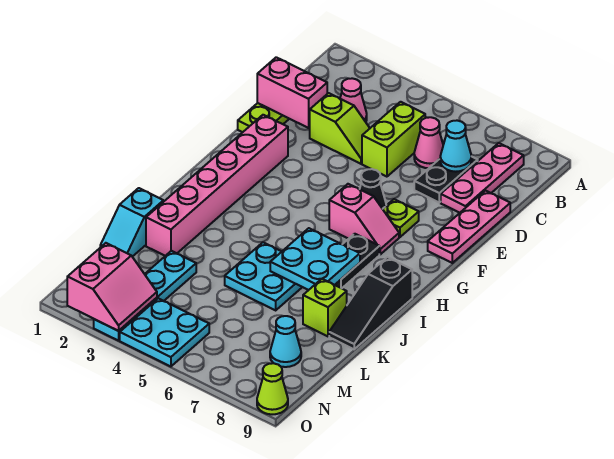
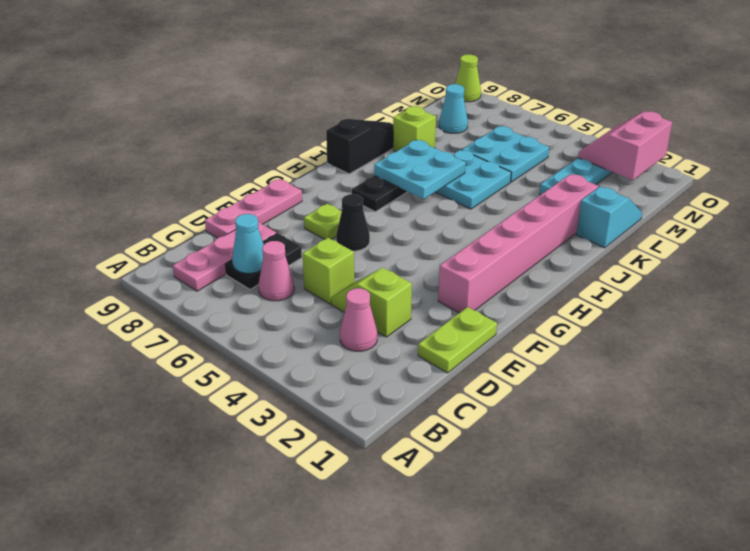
lime 1x2 brick [362,102,425,177] -> lime 1x1 brick [303,238,354,304]
pink 1x2 brick [257,57,327,128] -> none
pink 1x2 slope [329,184,399,254] -> none
cyan 2x2 plate [120,298,209,367] -> cyan 2x2 plate moved to [462,126,549,182]

